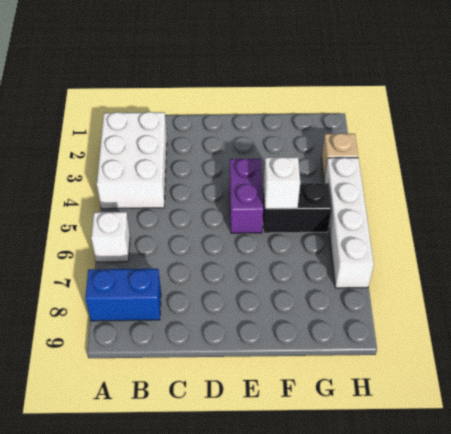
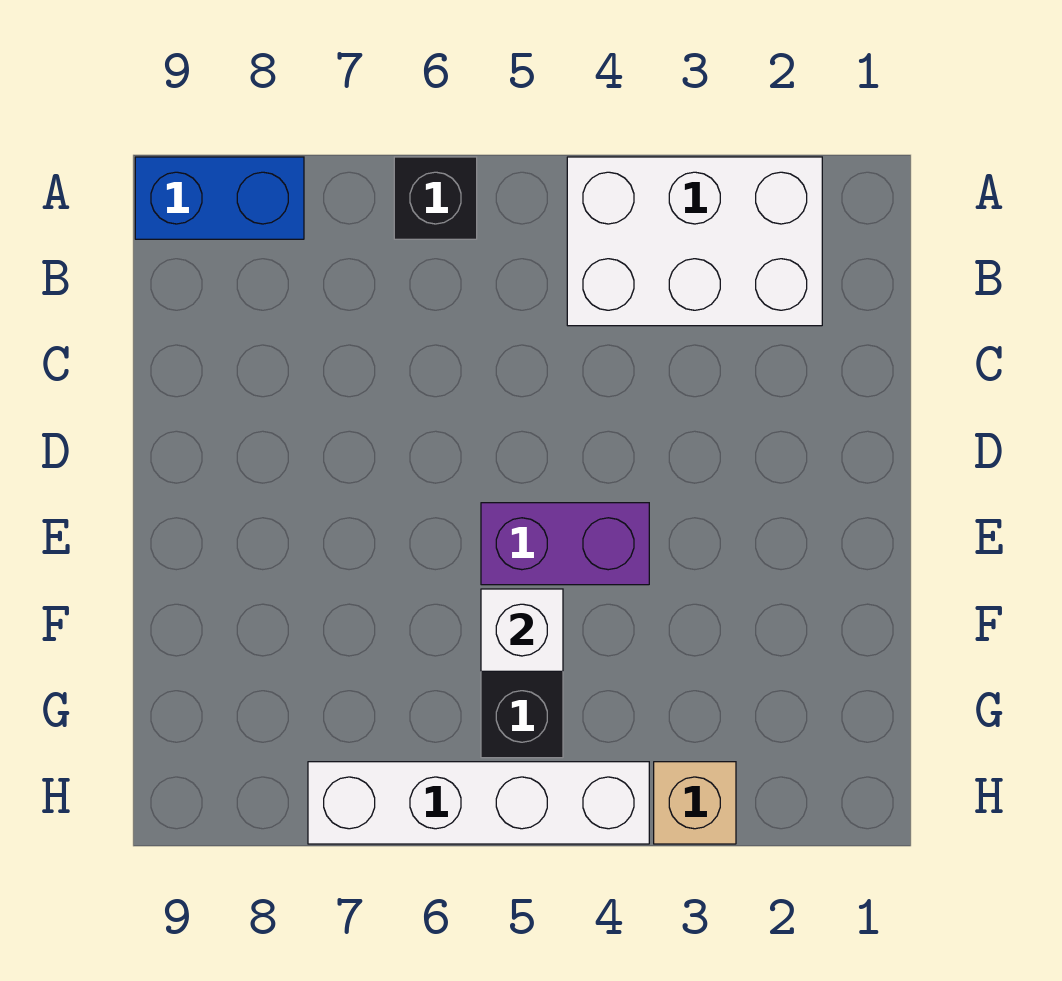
white 1x1 brick [91,212,130,262] -> black 1x1 brick [394,157,477,239]
blue 1x2 brick [85,269,161,321] -> blue 1x2 brick turned to [135,157,304,239]

